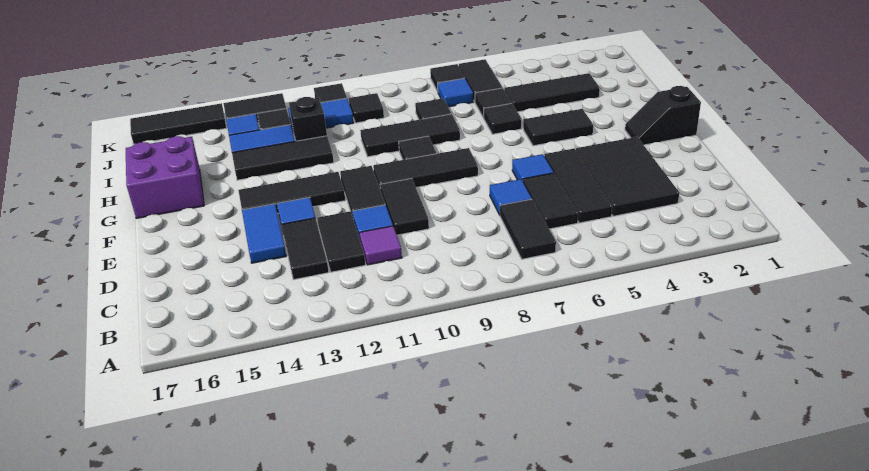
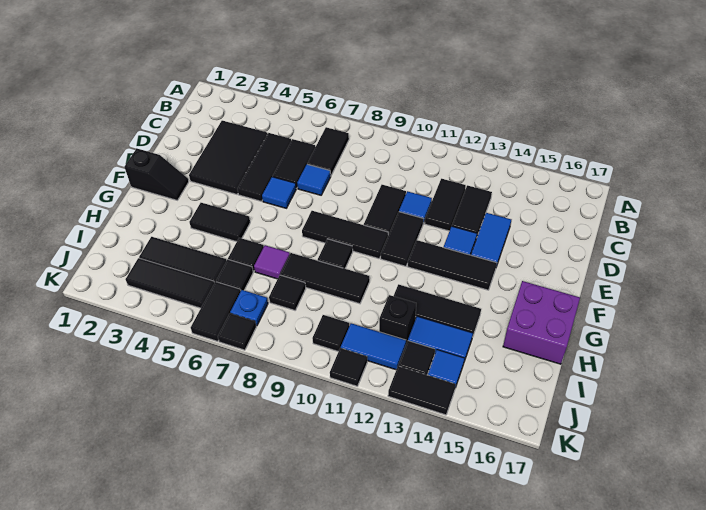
purple 1x1 tile [359,226,402,265] -> purple 1x1 tile moved to [254,245,290,279]
blue 1x1 tile [438,78,473,107] -> blue 1x1 plate [230,290,268,326]
black 1x3 tile [130,103,226,144] -> black 1x3 tile moved to [126,258,214,308]

